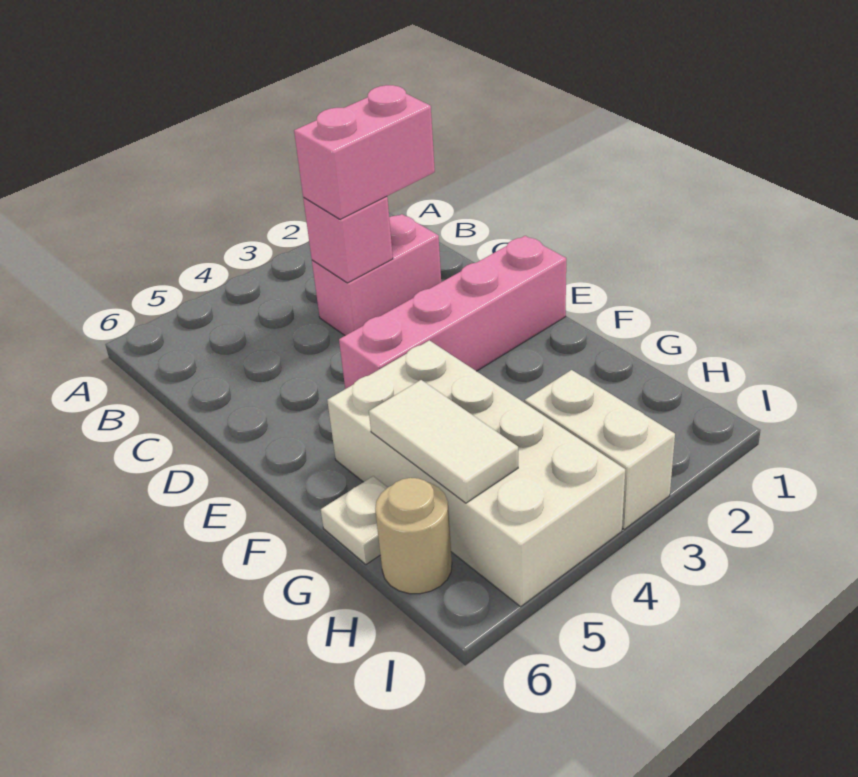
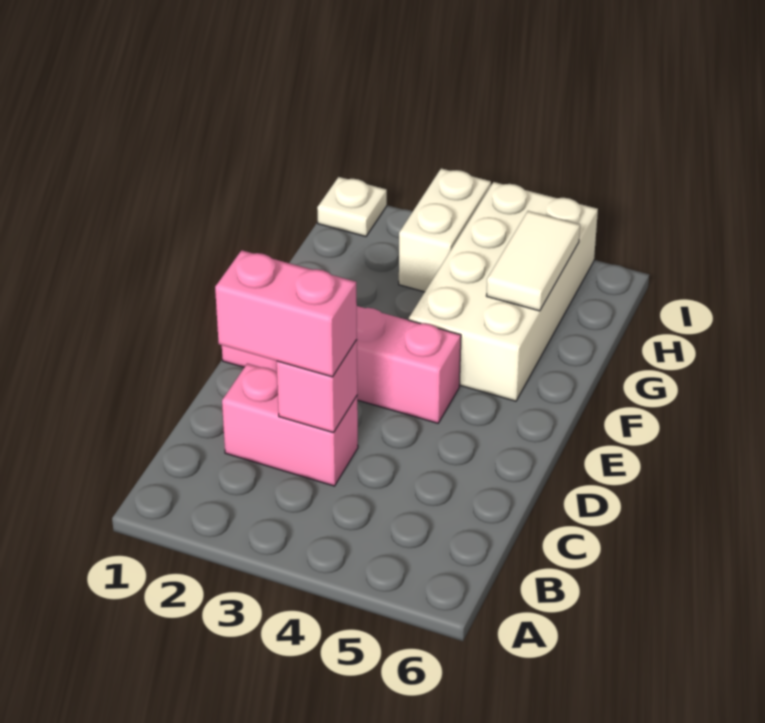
white 1x1 plate [321,476,388,564] -> white 1x1 plate moved to [317,177,387,236]
tan 1x1 round brick [375,478,452,594] -> none

